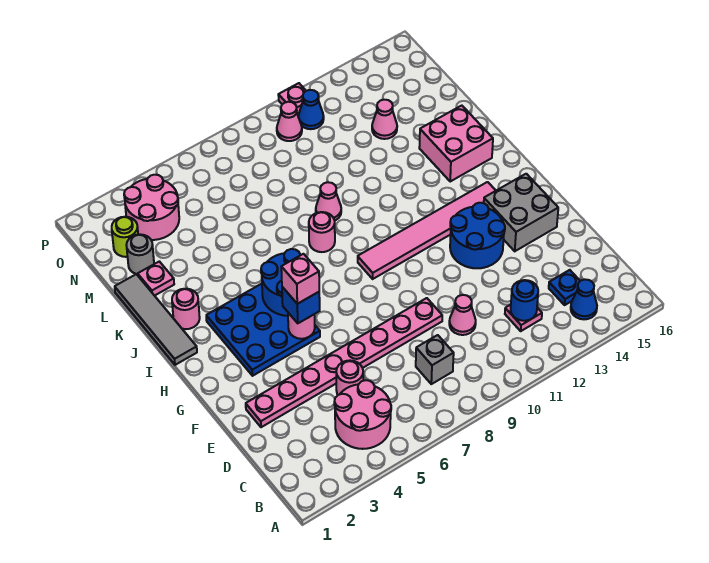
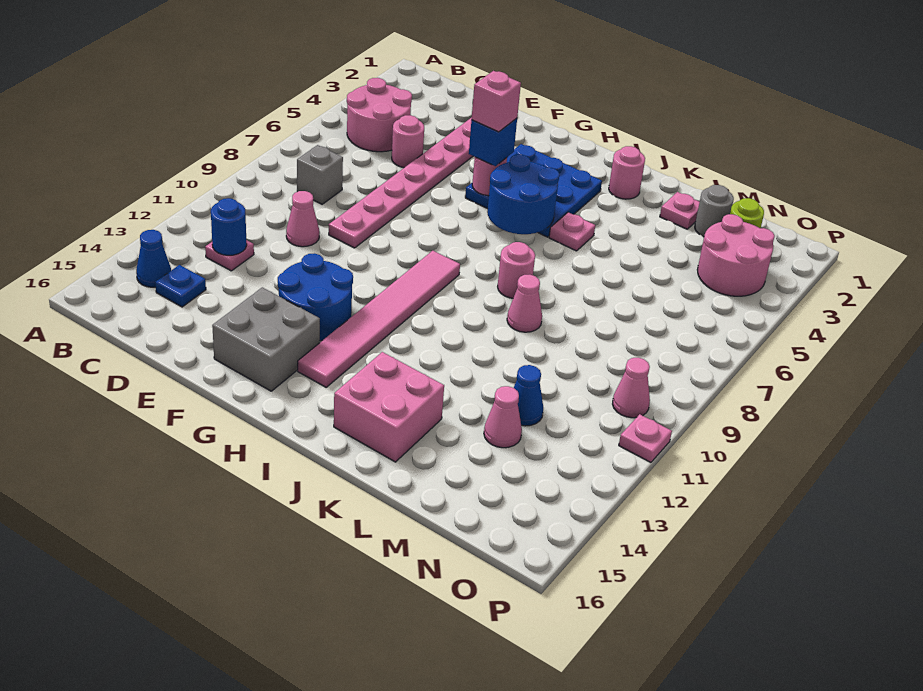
grey 1x4 tile [115,274,197,365] -> none
none -> pink 1x1 plate [549,212,595,251]
blue 1x1 cone [298,90,324,129] -> blue 1x1 cone moved to [514,365,543,426]

